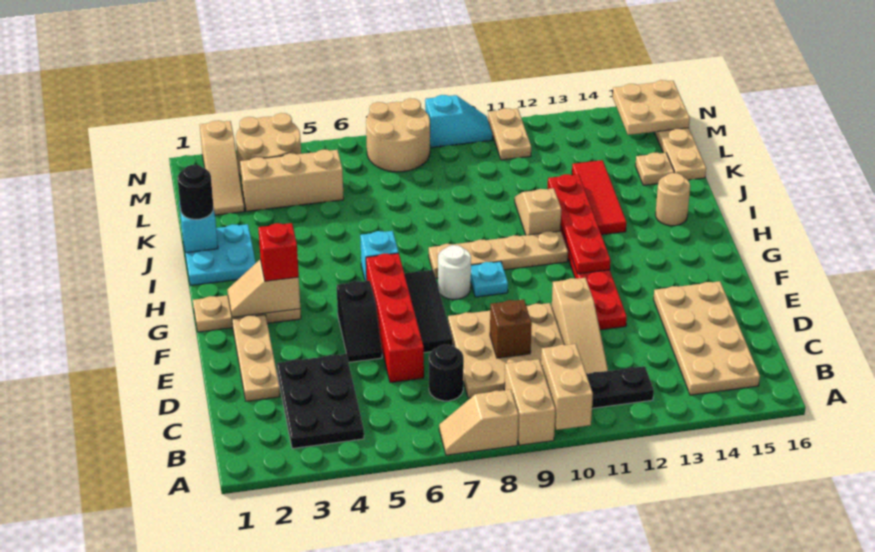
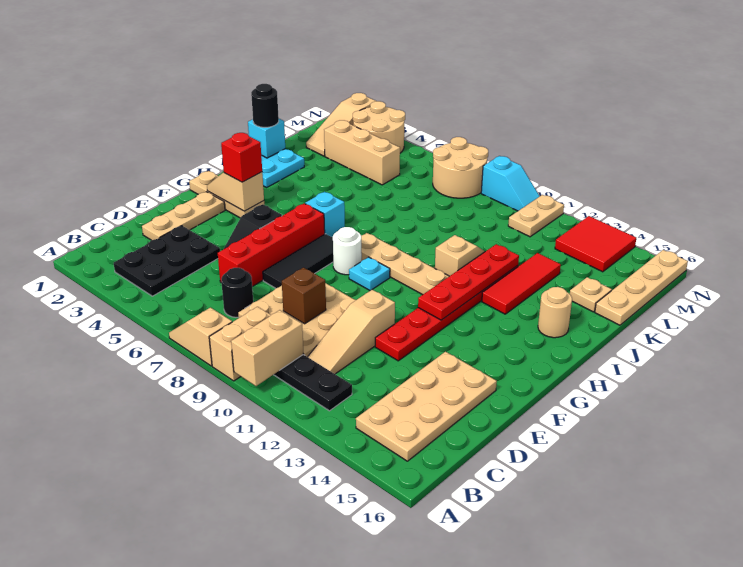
none -> red 2x2 tile [555,216,636,272]
tan 2x2 plate [613,80,690,135] -> none

